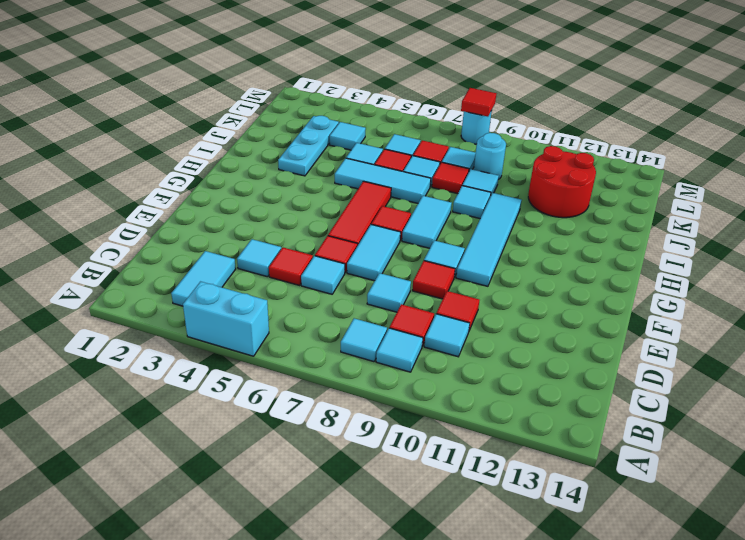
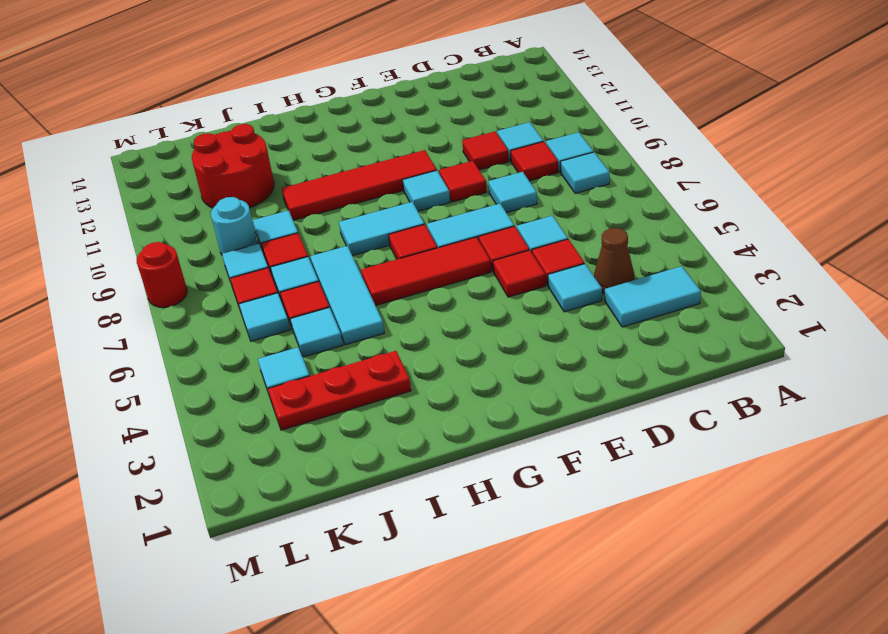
cyan 1x2 brick [183,282,269,356] -> none
none -> brown 1x1 cone [594,228,635,294]
cyan 1x4 tile [456,193,522,286] -> red 1x4 tile [282,150,437,220]
cyan 1x3 plate [278,116,339,176] -> red 1x3 plate [268,351,411,430]
cyan 1x1 tile [453,186,491,218] -> none
cyan 1x1 round brick [461,111,492,144] -> red 1x1 round brick [137,242,187,307]
red 1x1 tile [461,88,496,117] -> red 1x1 tile moved to [493,250,546,297]

